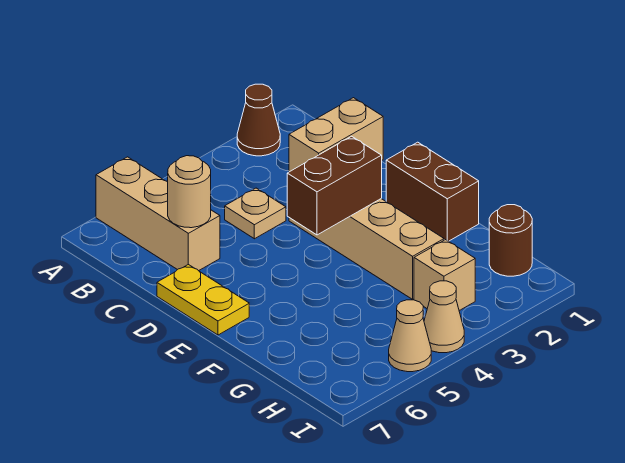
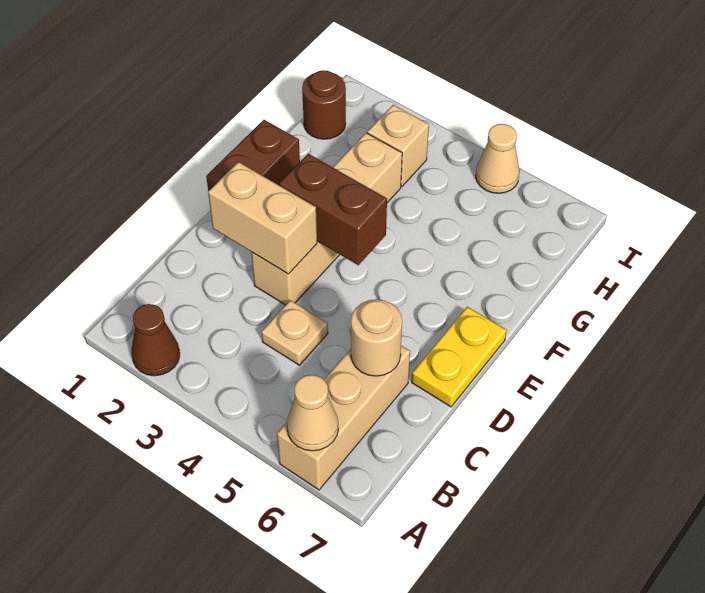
tan 1x1 cone [424,281,464,353] -> tan 1x1 cone moved to [287,375,338,451]

